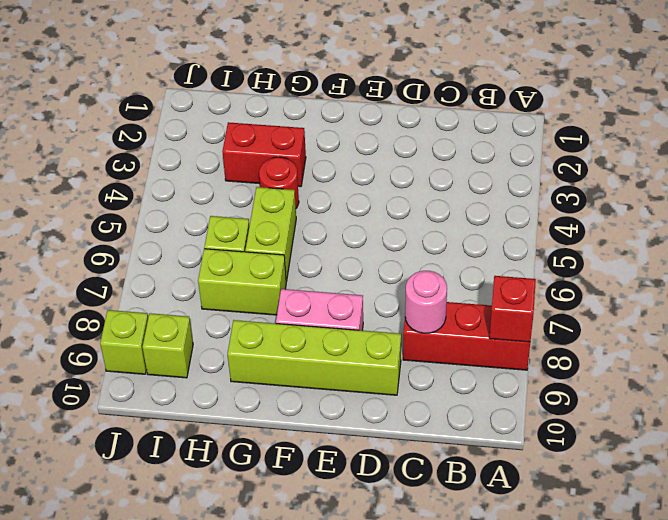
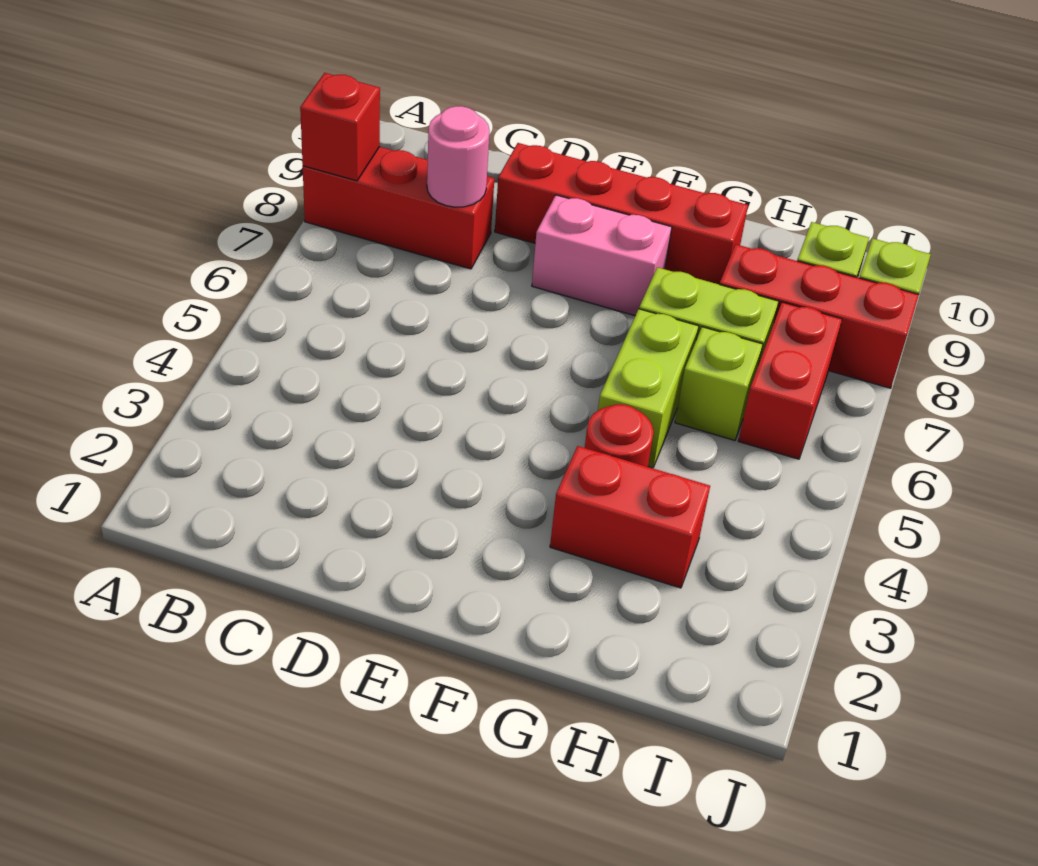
lime 1x4 brick [228,320,401,395] -> red 1x4 brick [495,143,748,284]
none -> red 1x3 brick [719,244,919,388]
none -> red 1x2 brick [738,302,842,459]

